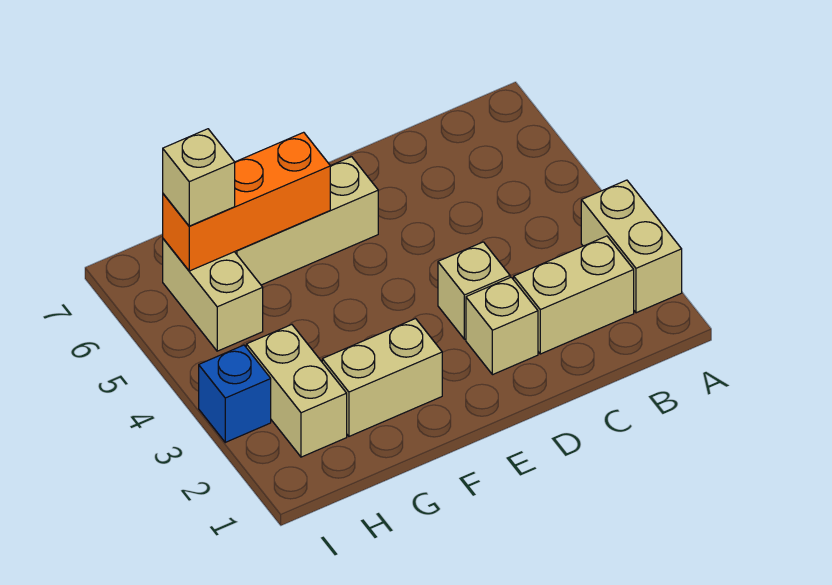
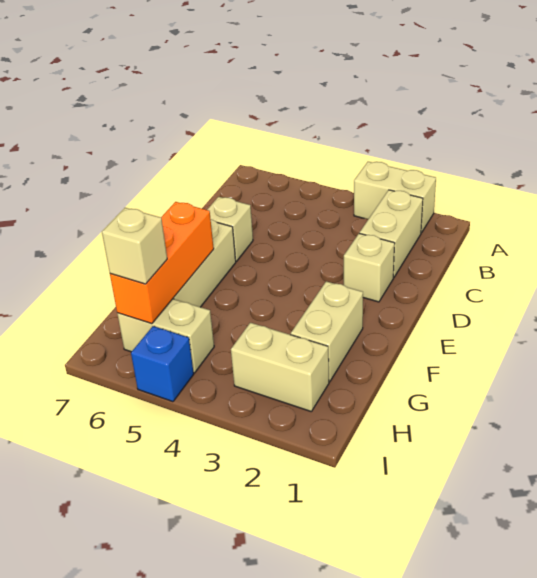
tan 1x1 brick [438,242,510,339] -> tan 1x1 brick moved to [207,197,253,261]
blue 1x1 brick [199,345,271,442] -> blue 1x1 brick moved to [131,326,194,402]

